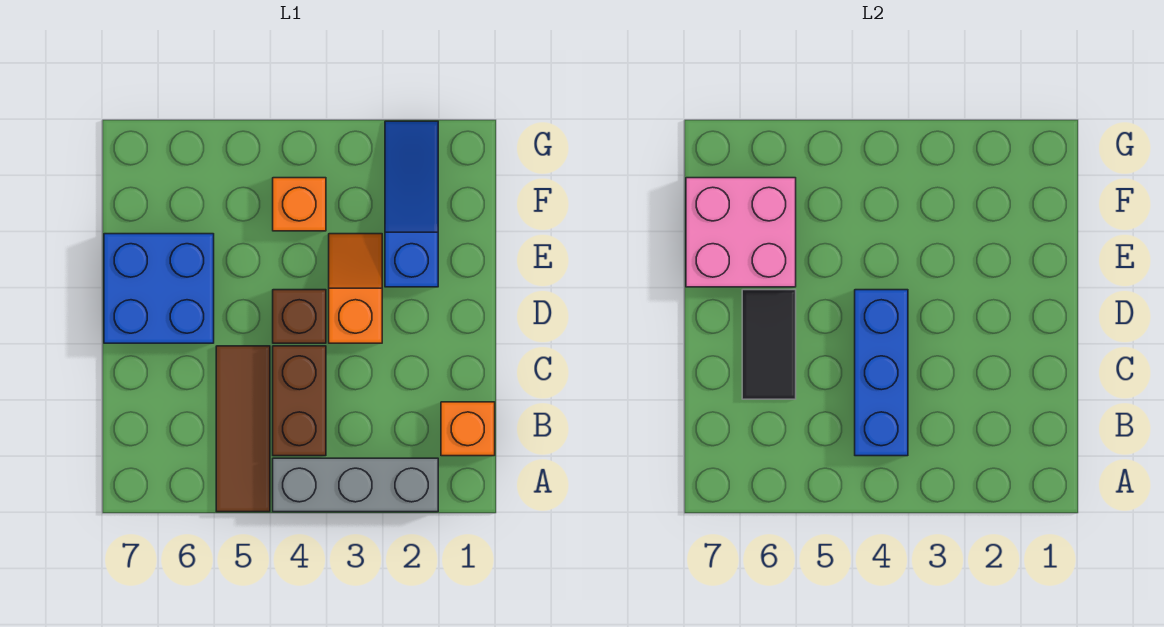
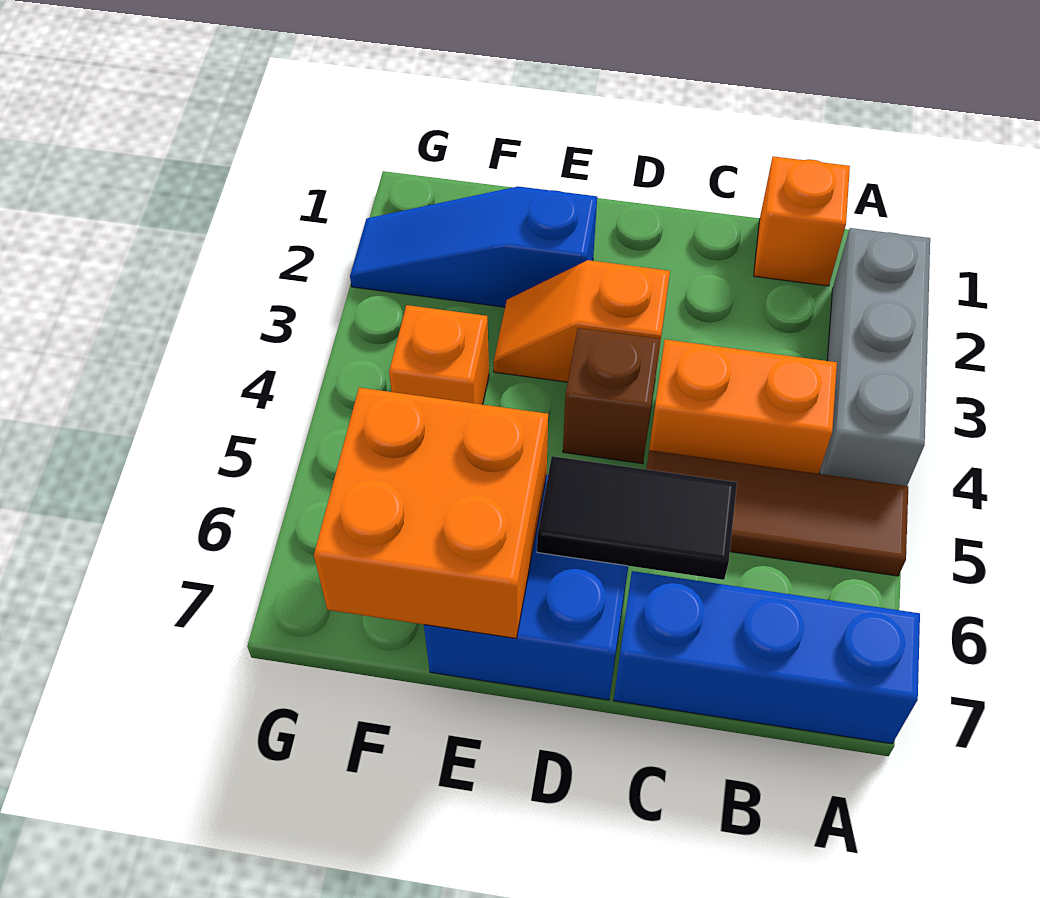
brown 1x2 brick [273,346,326,456] -> orange 1x2 brick [649,339,837,474]
blue 1x3 brick [855,290,908,456] -> blue 1x3 brick moved to [614,571,920,744]
pink 2x2 brick [686,178,796,287] -> orange 2x2 brick [314,388,548,638]

